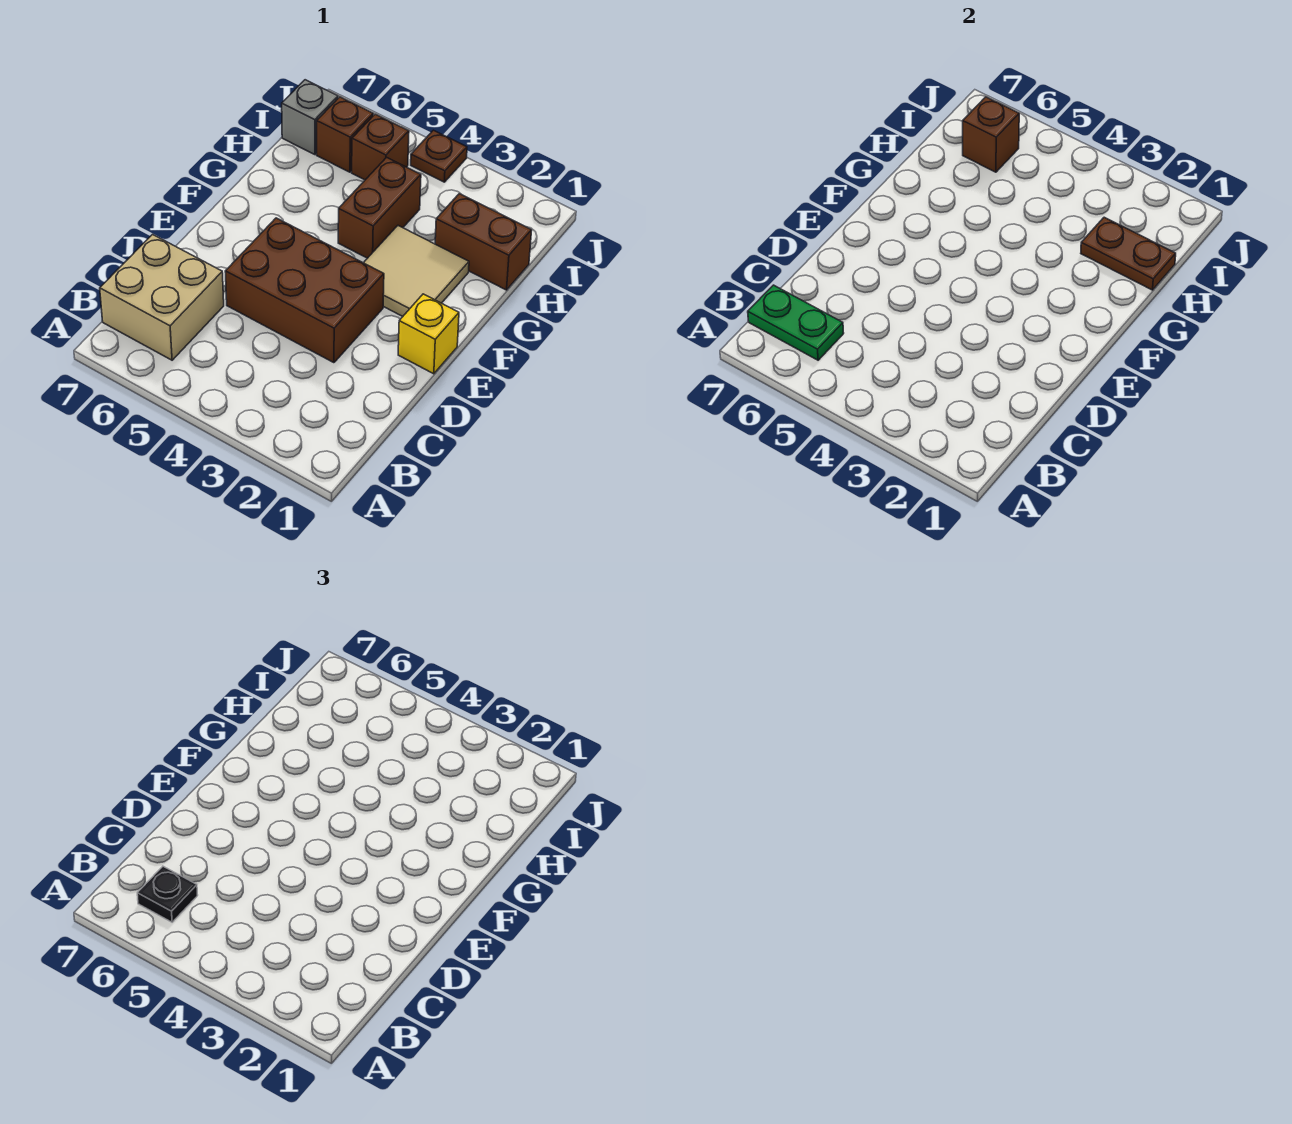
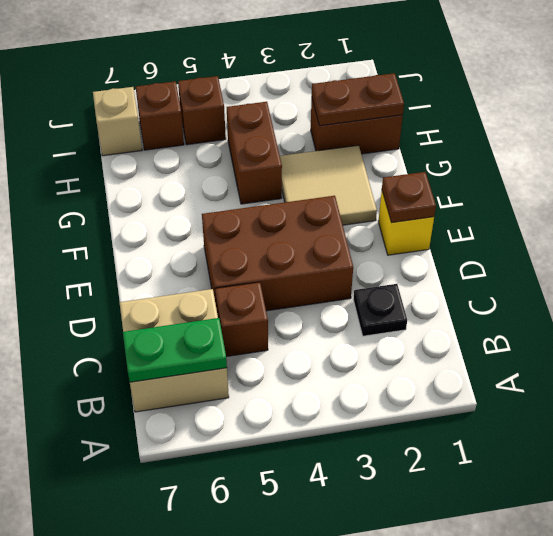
black 1x1 plate [137,866,198,922] -> black 1x1 plate moved to [353,284,407,336]
brown 1x1 brick [963,97,1019,172] -> brown 1x1 brick moved to [215,282,268,357]
grey 1x1 brick [282,80,338,155] -> tan 1x1 brick [93,87,142,156]
brown 1x1 plate [411,130,467,182] -> brown 1x1 plate moved to [382,172,436,223]

